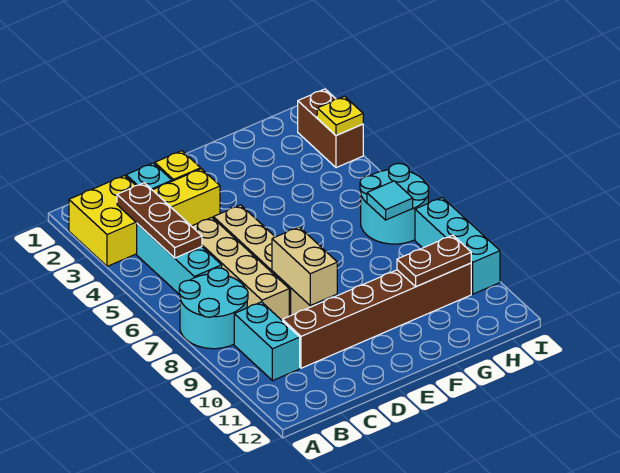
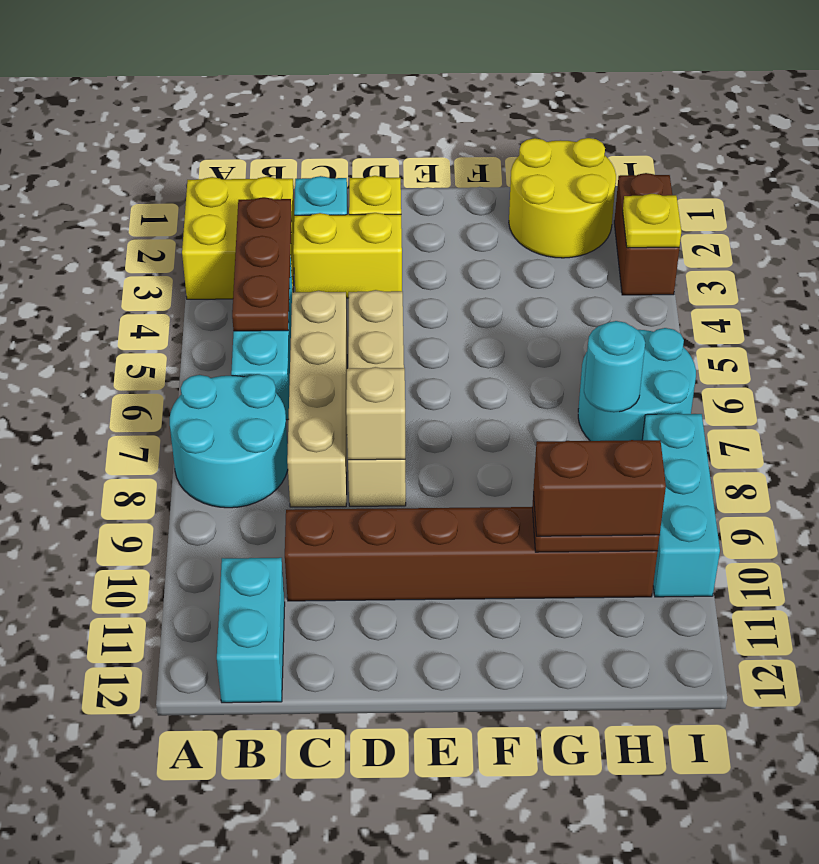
cyan 1x2 brick [234,302,300,381] -> cyan 1x2 brick moved to [217,558,285,703]
tan 1x2 brick [272,227,337,305] -> tan 1x1 brick [346,367,405,460]
none -> yellow 2x2 round brick [509,138,616,258]
none -> brown 1x2 brick [533,440,666,536]
cyan 1x1 tile [367,181,413,220] -> cyan 1x1 round brick [584,321,645,412]

